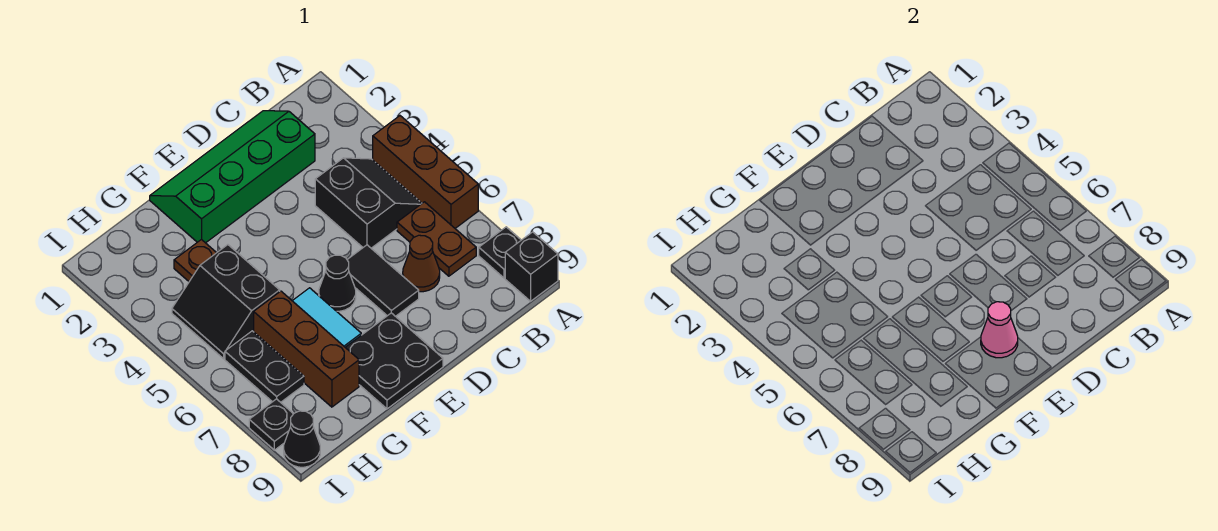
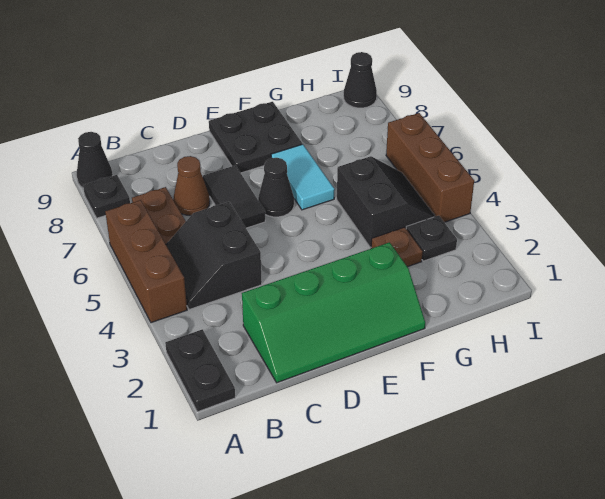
black 1x1 brick [505,232,558,301] -> black 1x1 cone [77,132,113,188]
pink 1x1 cone [981,302,1018,358] -> none
brown 1x3 brick [254,291,359,407] -> brown 1x3 brick moved to [386,113,474,222]
black 1x2 plate [225,331,304,402] -> black 1x2 plate moved to [165,329,235,412]
black 1x1 plate [249,399,293,450] -> black 1x1 plate moved to [406,216,457,261]

